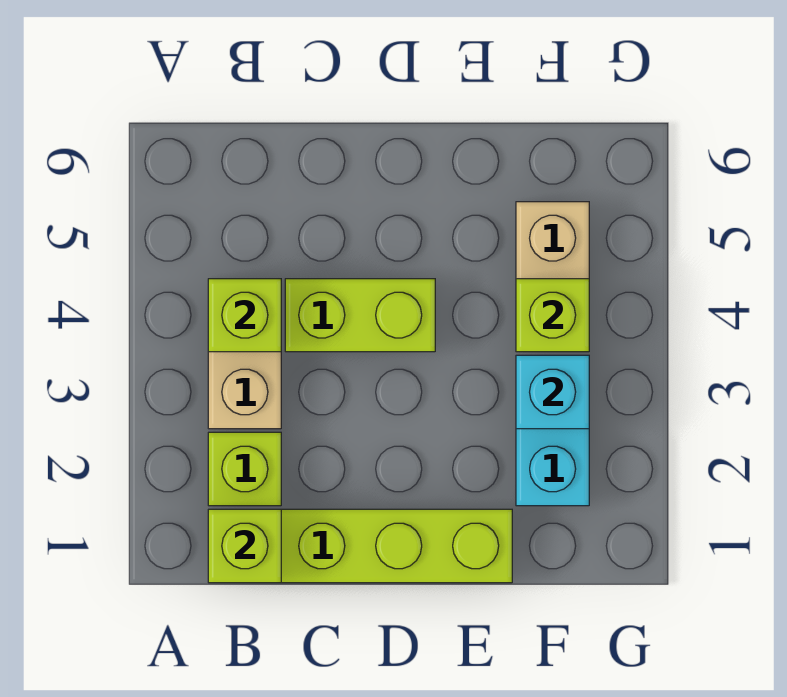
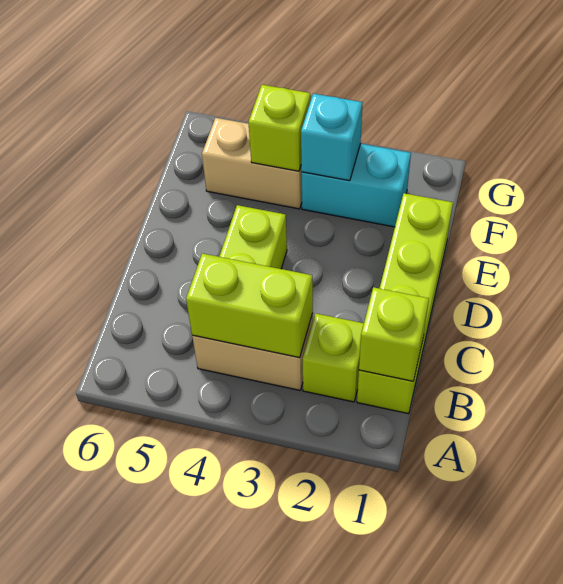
lime 1x1 brick [208,279,281,352] -> lime 1x2 brick [186,253,313,358]

